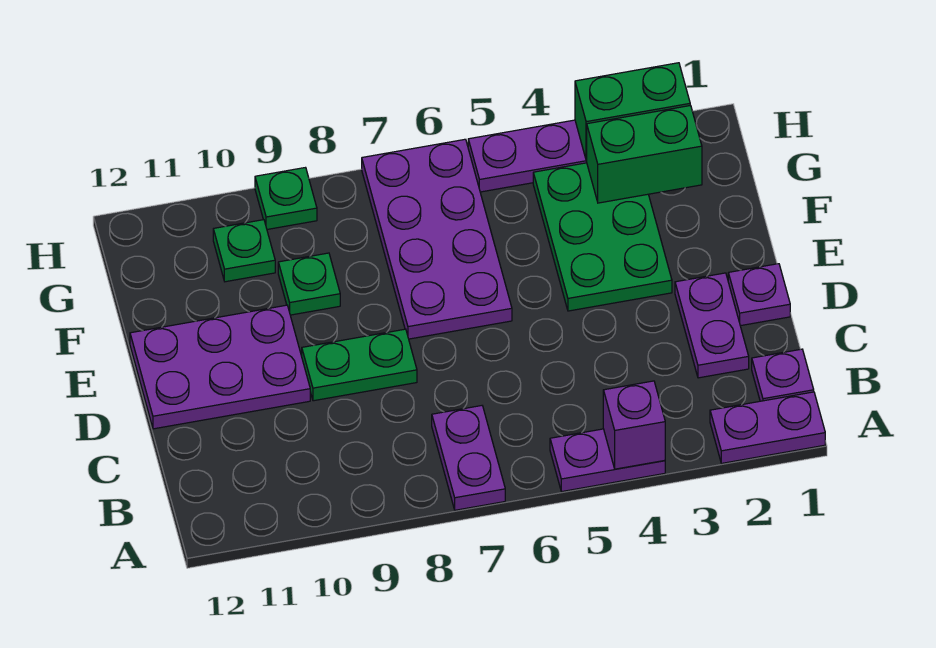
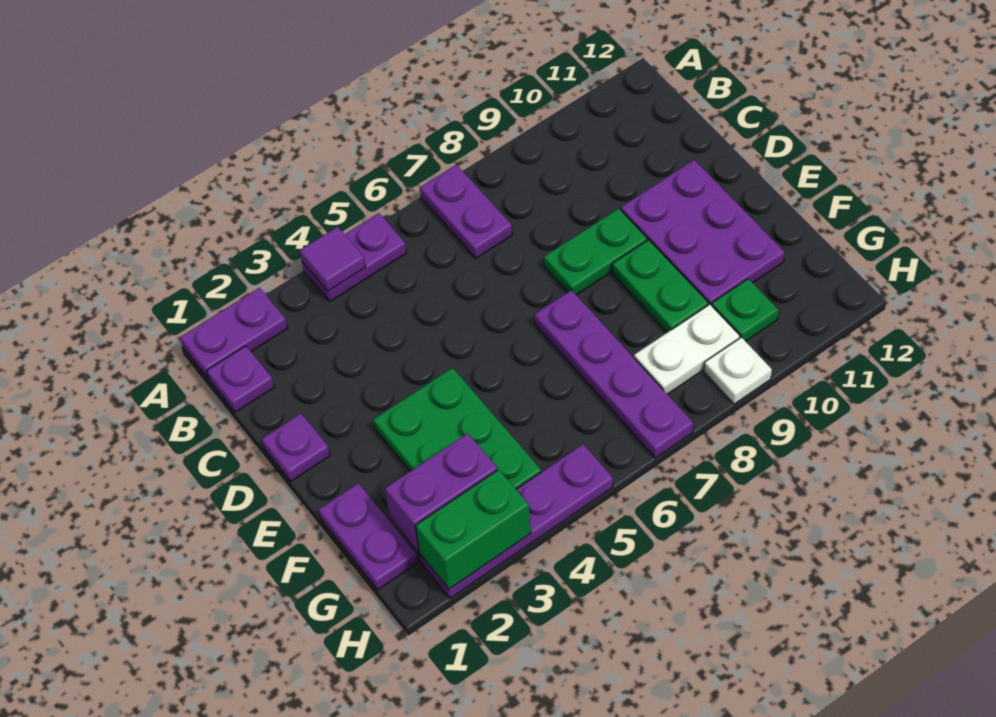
purple 1x1 brick [603,381,665,469] -> purple 1x1 tile [300,227,366,291]
purple 1x2 plate [675,273,749,378] -> purple 1x2 plate moved to [319,483,418,590]
purple 2x3 plate [130,305,310,429] -> purple 2x3 plate turned to [621,160,785,306]
purple 2x4 plate [362,139,512,339] -> purple 1x4 plate [534,290,693,458]
green 1x1 plate [278,253,340,315] -> green 1x2 plate [612,240,708,332]
green 1x2 brick [586,105,702,203] -> purple 1x2 brick [385,433,497,552]
none -> white 1x2 plate [634,304,740,394]
green 1x1 plate [255,168,317,229] -> white 1x1 plate [704,337,772,404]

